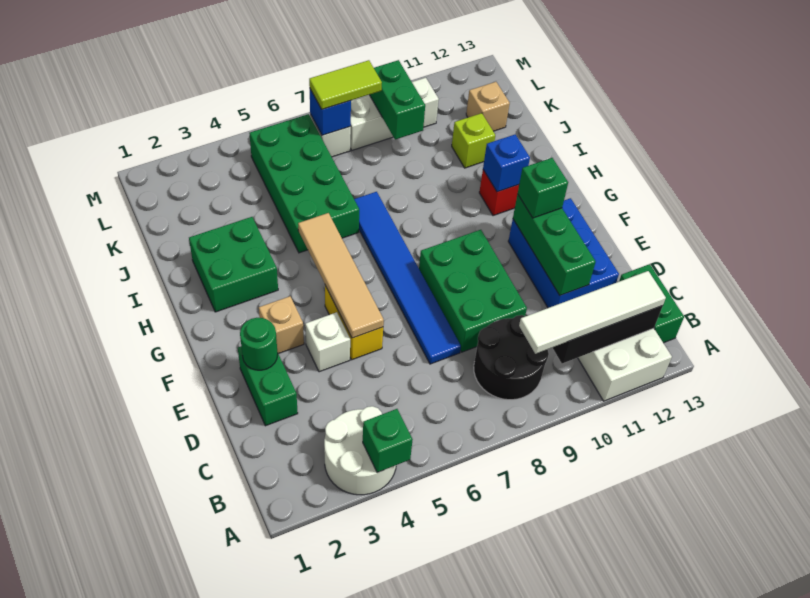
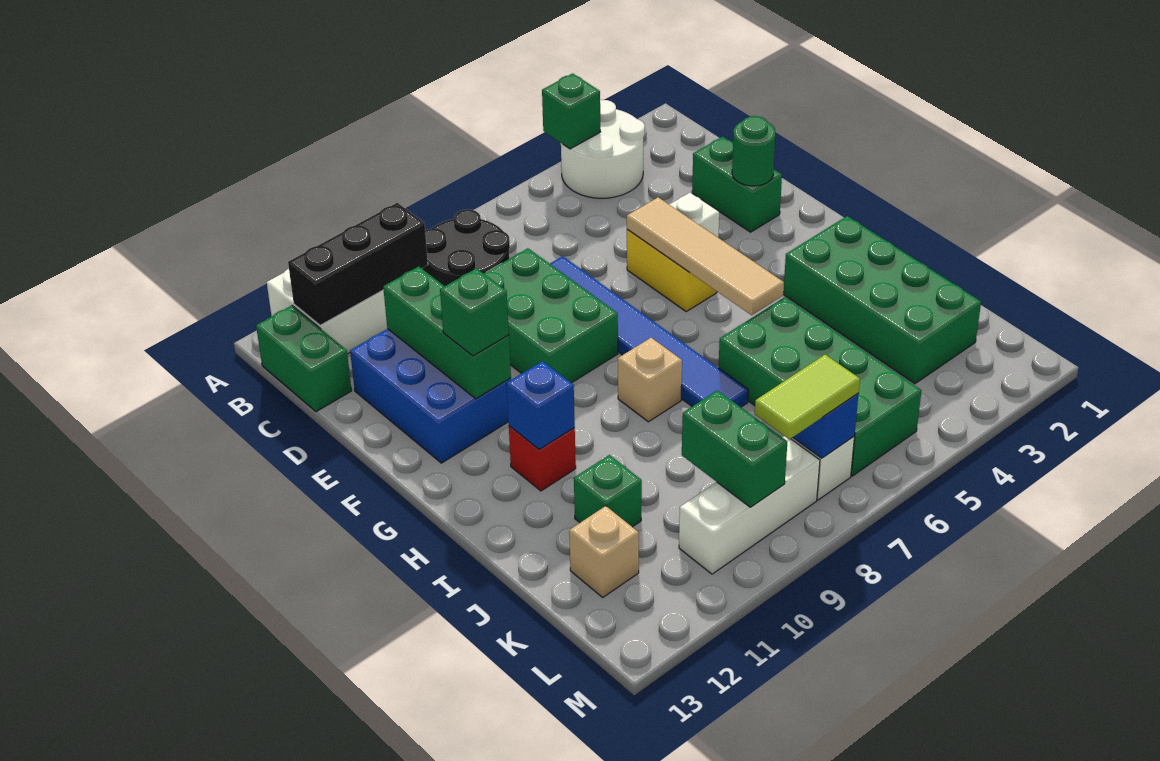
white 1x4 tile [519,271,666,354] -> none
tan 1x1 brick [259,296,304,354] -> tan 1x1 brick moved to [618,338,682,422]
green 2x2 brick [189,217,278,312] -> green 2x4 brick [783,216,981,384]
lime 1x1 brick [452,113,495,168] -> green 1x1 brick [574,455,642,527]

